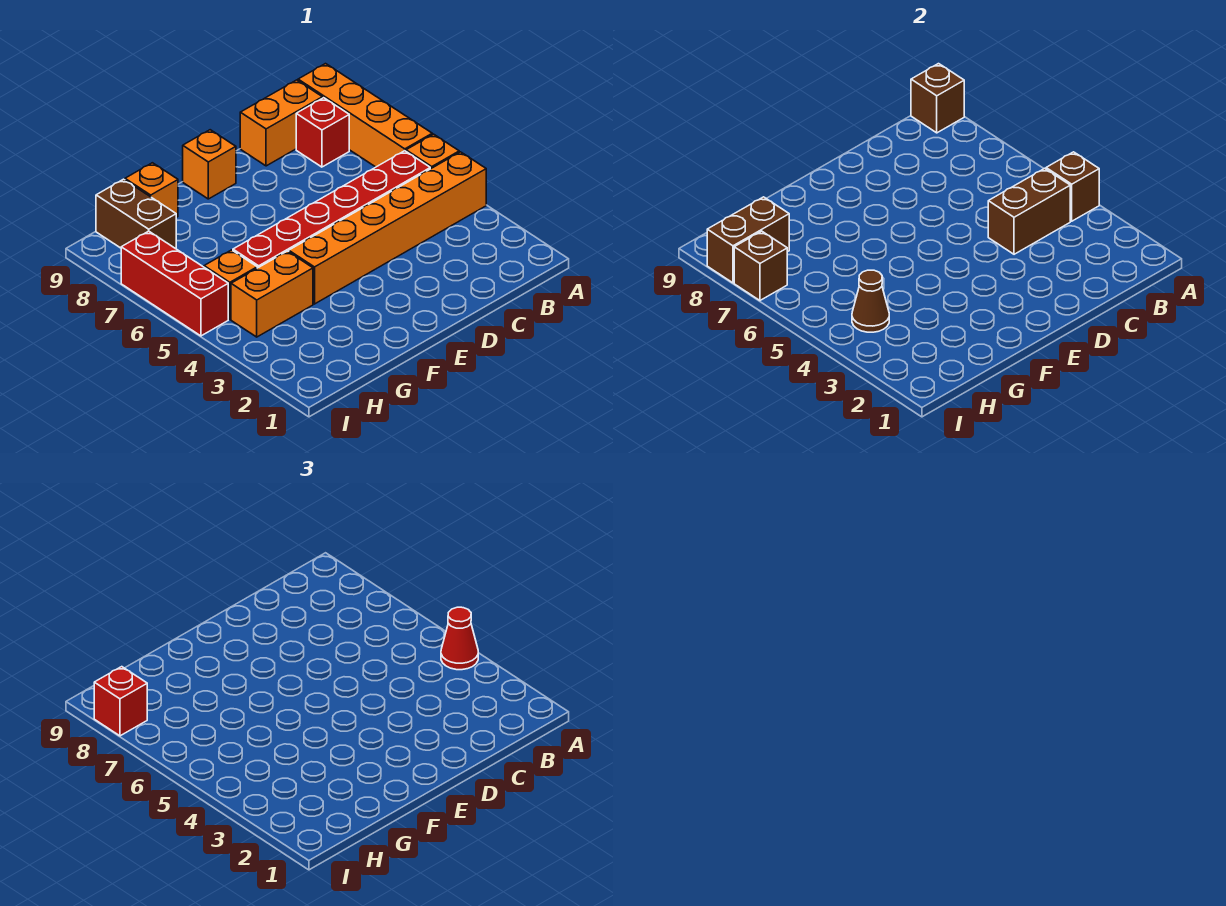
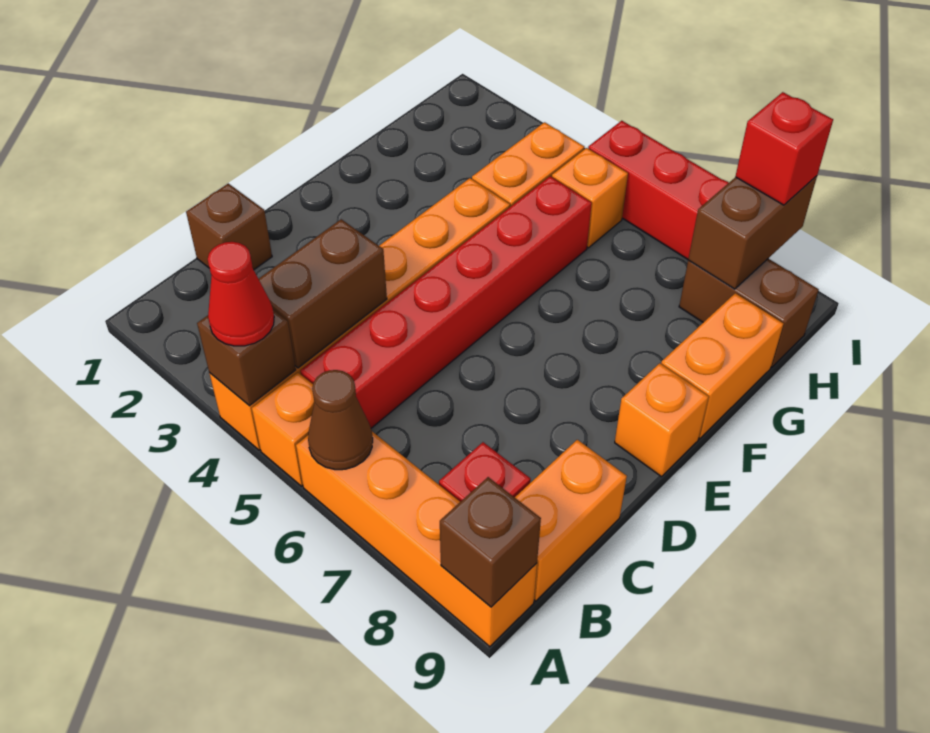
orange 1x1 brick [125,163,178,218] -> orange 1x2 brick [661,293,784,439]
brown 1x1 cone [852,270,889,332] -> brown 1x1 cone moved to [308,370,373,470]
brown 1x1 brick [734,231,787,300] -> brown 1x1 brick moved to [186,183,272,270]

